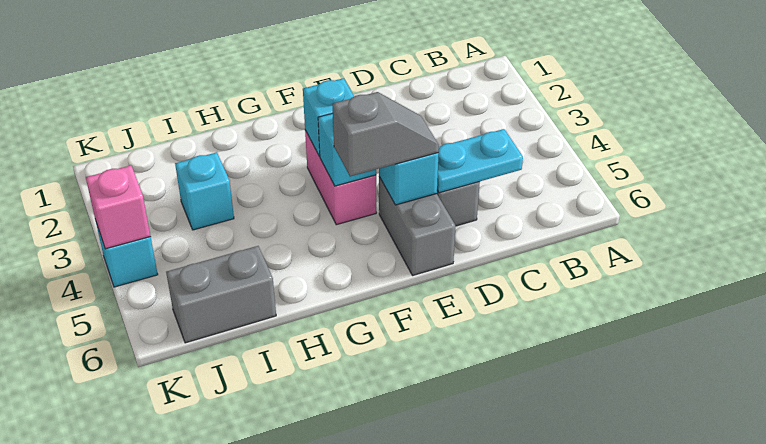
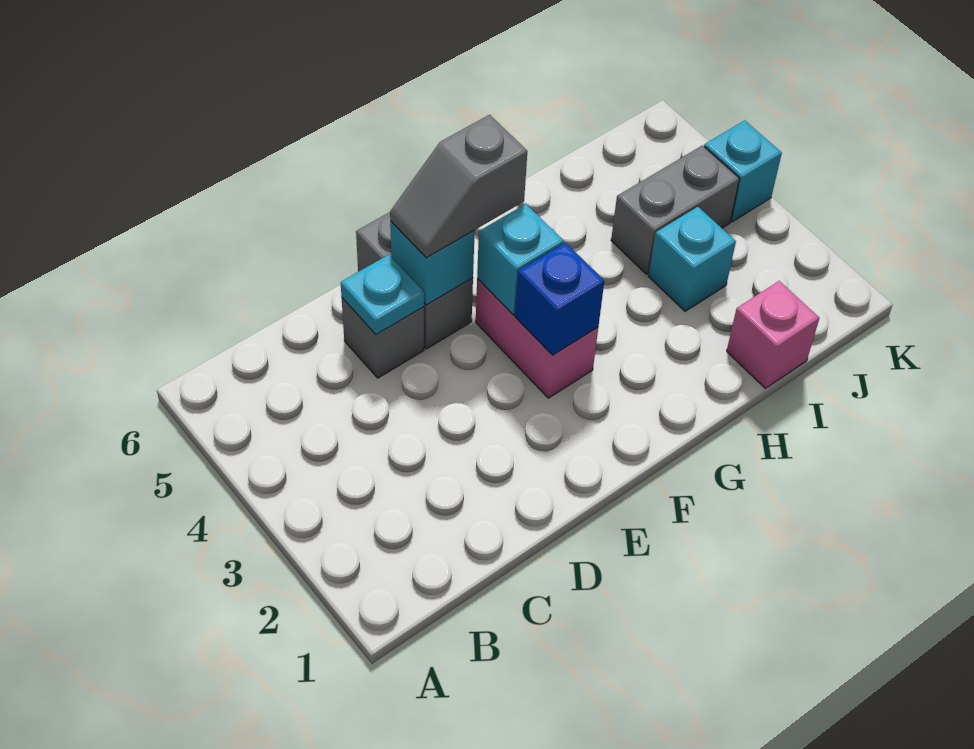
cyan 1x2 plate [437,129,523,193] -> cyan 1x1 plate [341,255,424,335]
cyan 1x1 brick [303,78,354,156] -> blue 1x1 brick [515,243,604,355]
grey 1x2 brick [166,246,276,343] -> grey 1x2 brick moved to [611,145,739,274]
pink 1x1 brick [86,166,151,249] -> pink 1x1 brick moved to [727,281,819,388]

